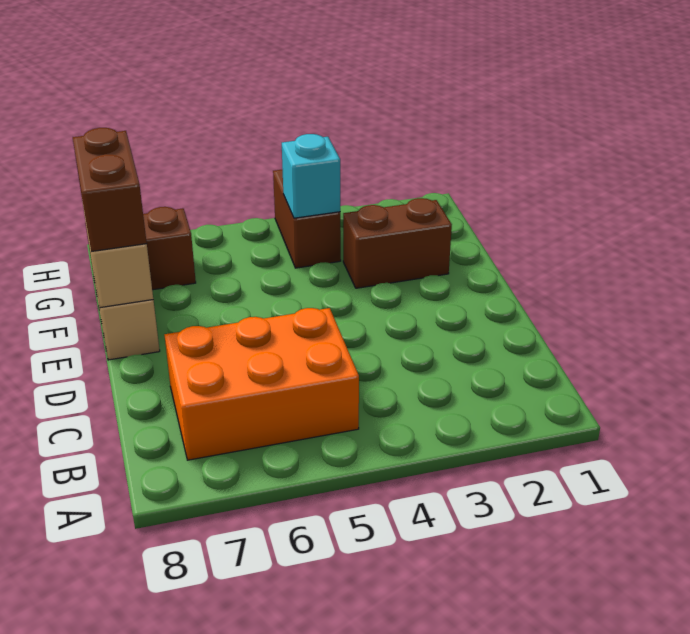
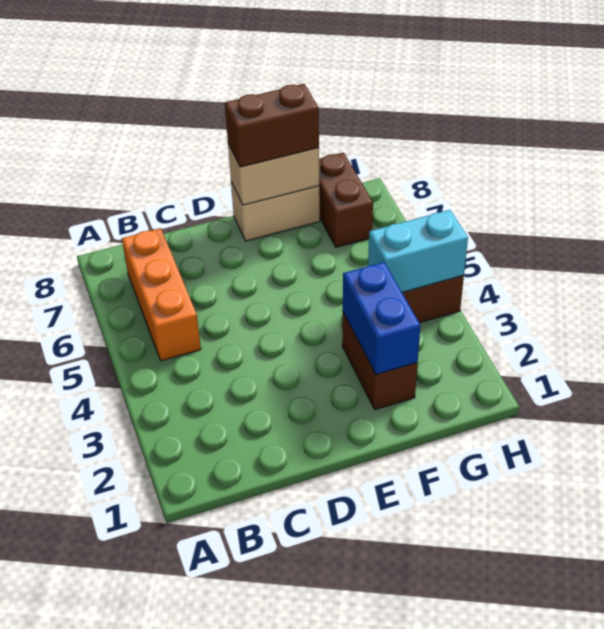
orange 2x3 brick [164,308,359,460] -> orange 1x3 brick [122,228,201,361]
none -> blue 1x2 brick [343,262,420,375]
cyan 1x1 brick [282,134,340,218] -> cyan 1x2 brick [368,210,468,292]

